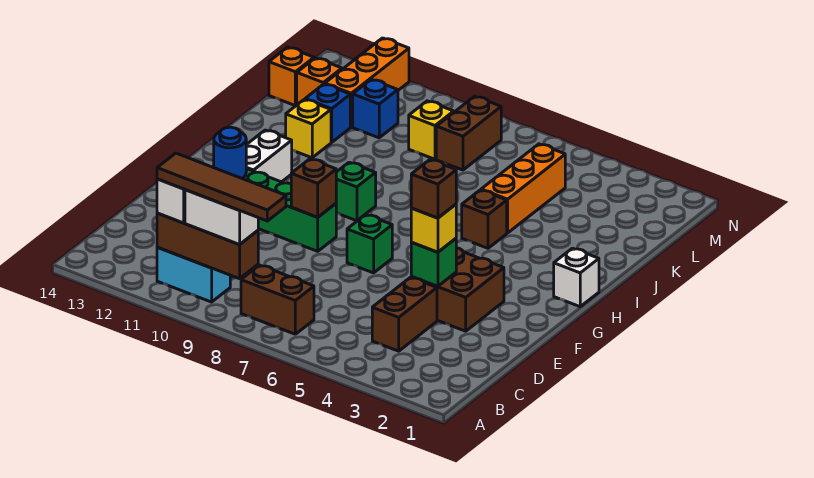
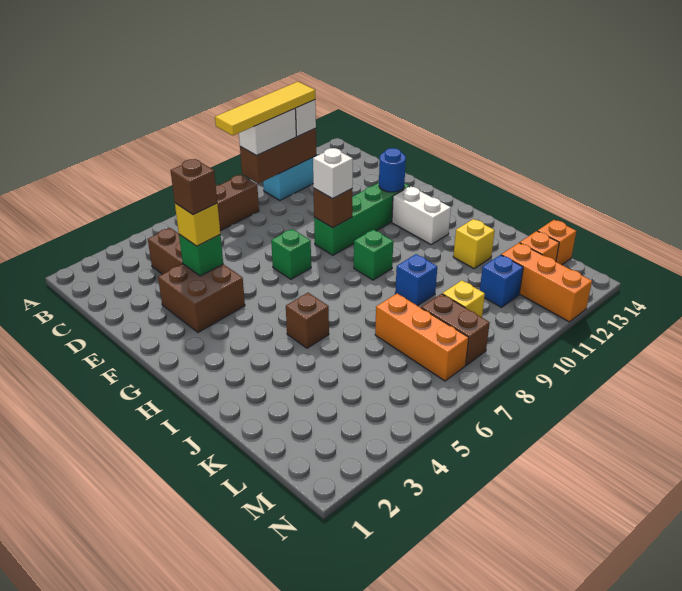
brown 1x4 tile [157,153,286,221] -> yellow 1x4 tile [215,82,315,135]
white 1x1 brick [554,248,599,307] -> white 1x1 brick moved to [313,148,353,199]
orange 1x3 brick [481,144,565,233] -> orange 1x3 brick moved to [375,294,469,381]
blue 1x1 brick [305,84,350,142] -> blue 1x1 brick moved to [395,254,437,306]

